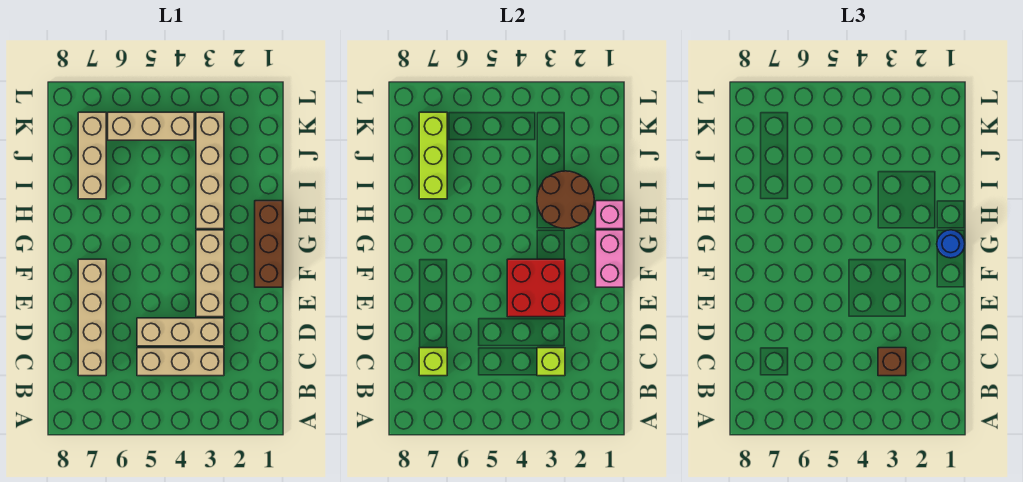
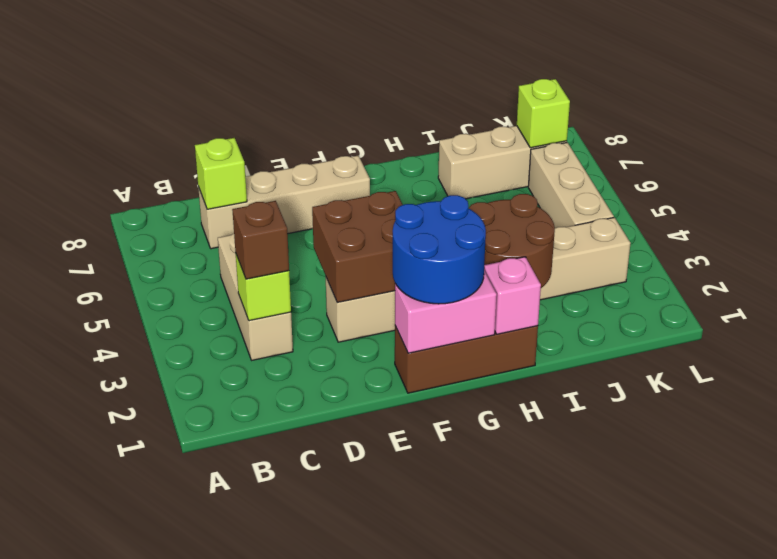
tan 1x3 brick [137,318,224,346] -> none
red 2x2 brick [507,259,565,317] -> brown 2x2 brick [312,191,403,302]
blue 1x1 round brick [937,230,965,258] -> blue 2x2 round brick [393,195,486,304]
lime 1x3 brick [419,112,447,199] -> lime 1x1 brick [517,79,570,148]

